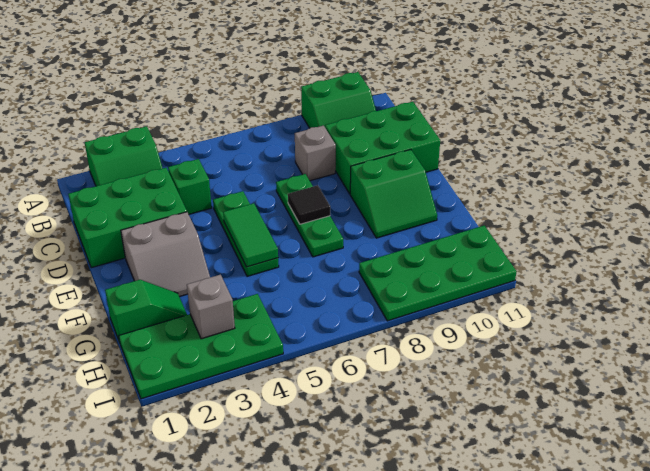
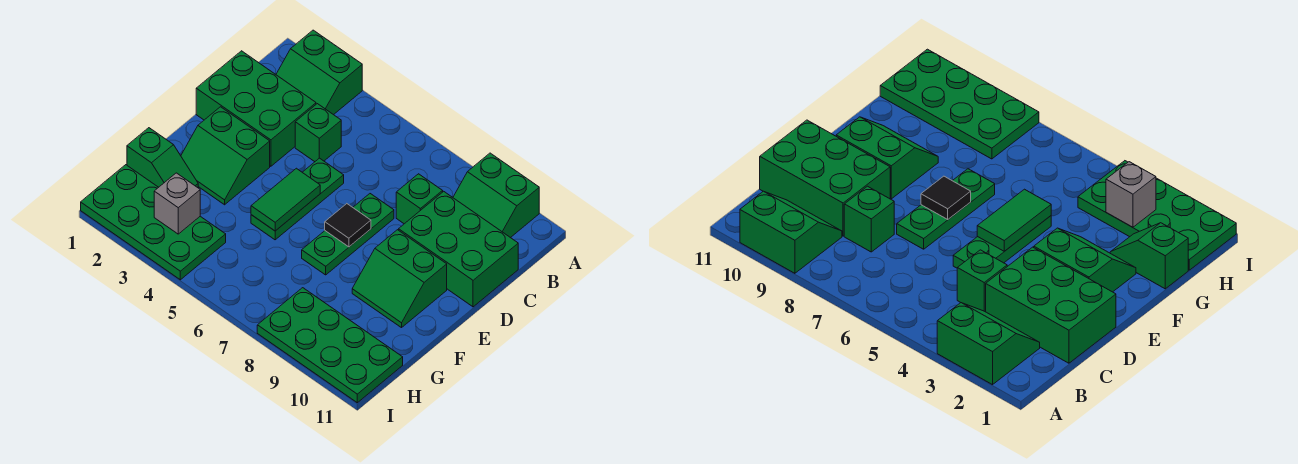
grey 1x1 brick [295,126,336,181] -> green 1x1 brick [396,174,443,224]
grey 2x2 slope [121,212,210,297] -> green 2x2 slope [181,107,270,205]

